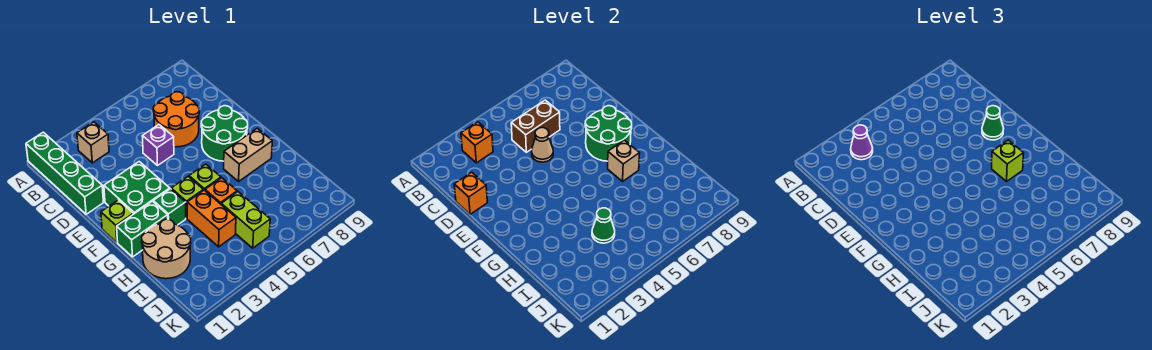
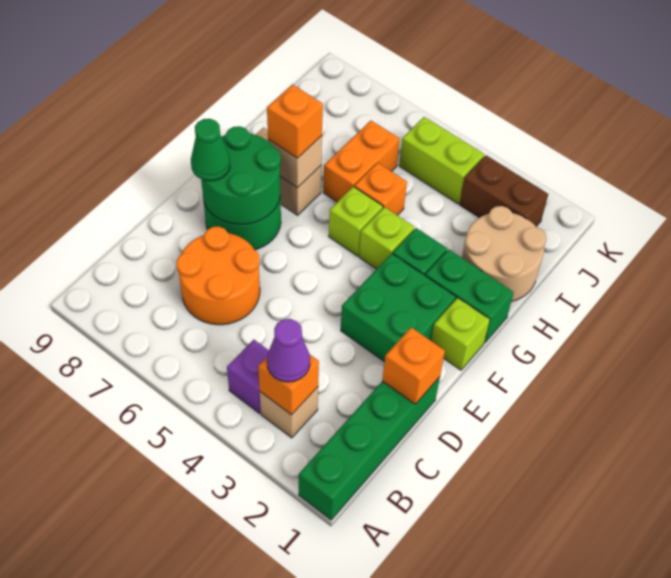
brown 1x2 brick [511,100,560,152] -> brown 1x2 brick moved to [460,155,548,226]
purple 1x1 brick [142,125,174,165] -> purple 1x1 brick moved to [227,340,269,413]
tan 1x1 cone [532,128,553,162] -> none
lime 1x1 brick [992,140,1024,181] -> orange 1x1 brick [267,85,323,158]
orange 1x2 brick [187,190,236,247] -> orange 1x2 brick moved to [323,121,400,202]
green 1x1 cone [592,208,615,243] -> none
lime 1x2 brick [221,192,270,248] -> lime 1x2 brick turned to [399,117,484,204]

